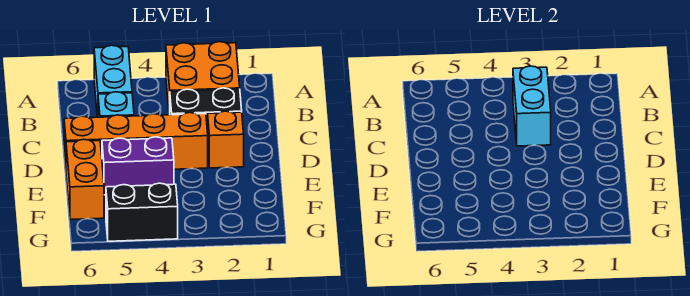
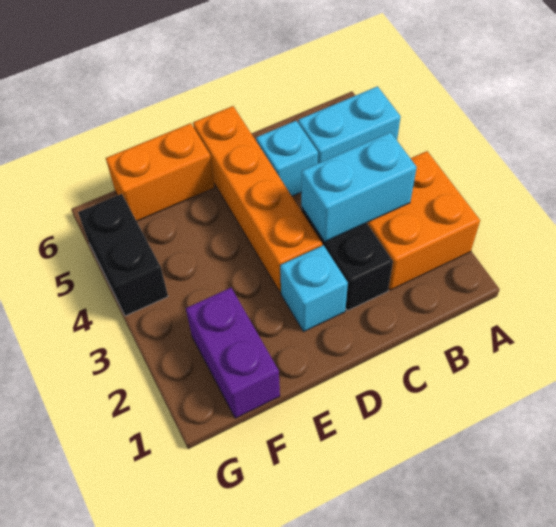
orange 1x1 brick [208,111,244,168] -> cyan 1x1 brick [280,245,348,332]
purple 1x2 brick [102,137,174,195] -> purple 1x2 brick moved to [186,288,280,418]

